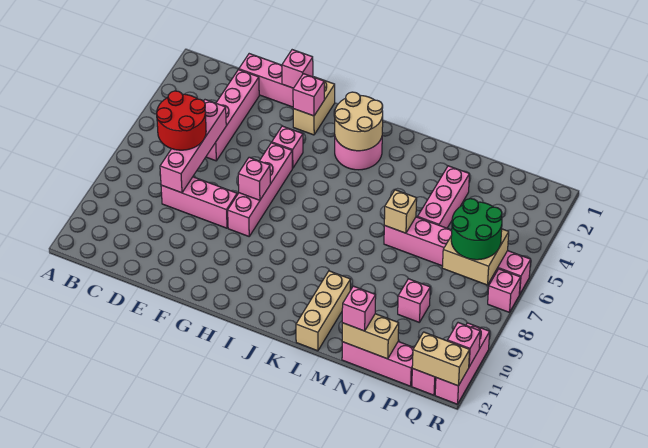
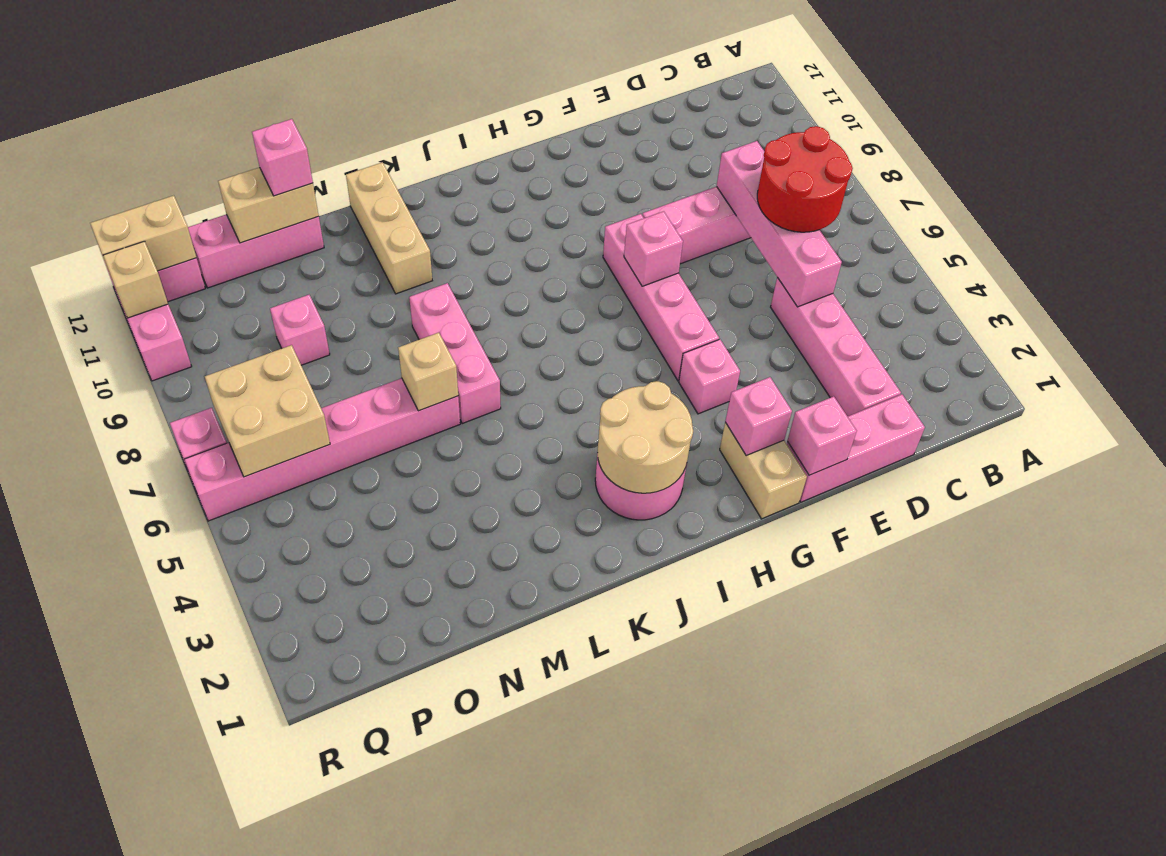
pink 1x3 brick [418,166,469,228] -> pink 1x3 brick moved to [409,283,501,423]
green 2x2 round brick [451,199,502,260] -> none
pink 1x1 brick [448,323,480,366] -> tan 1x1 brick [103,241,168,318]

